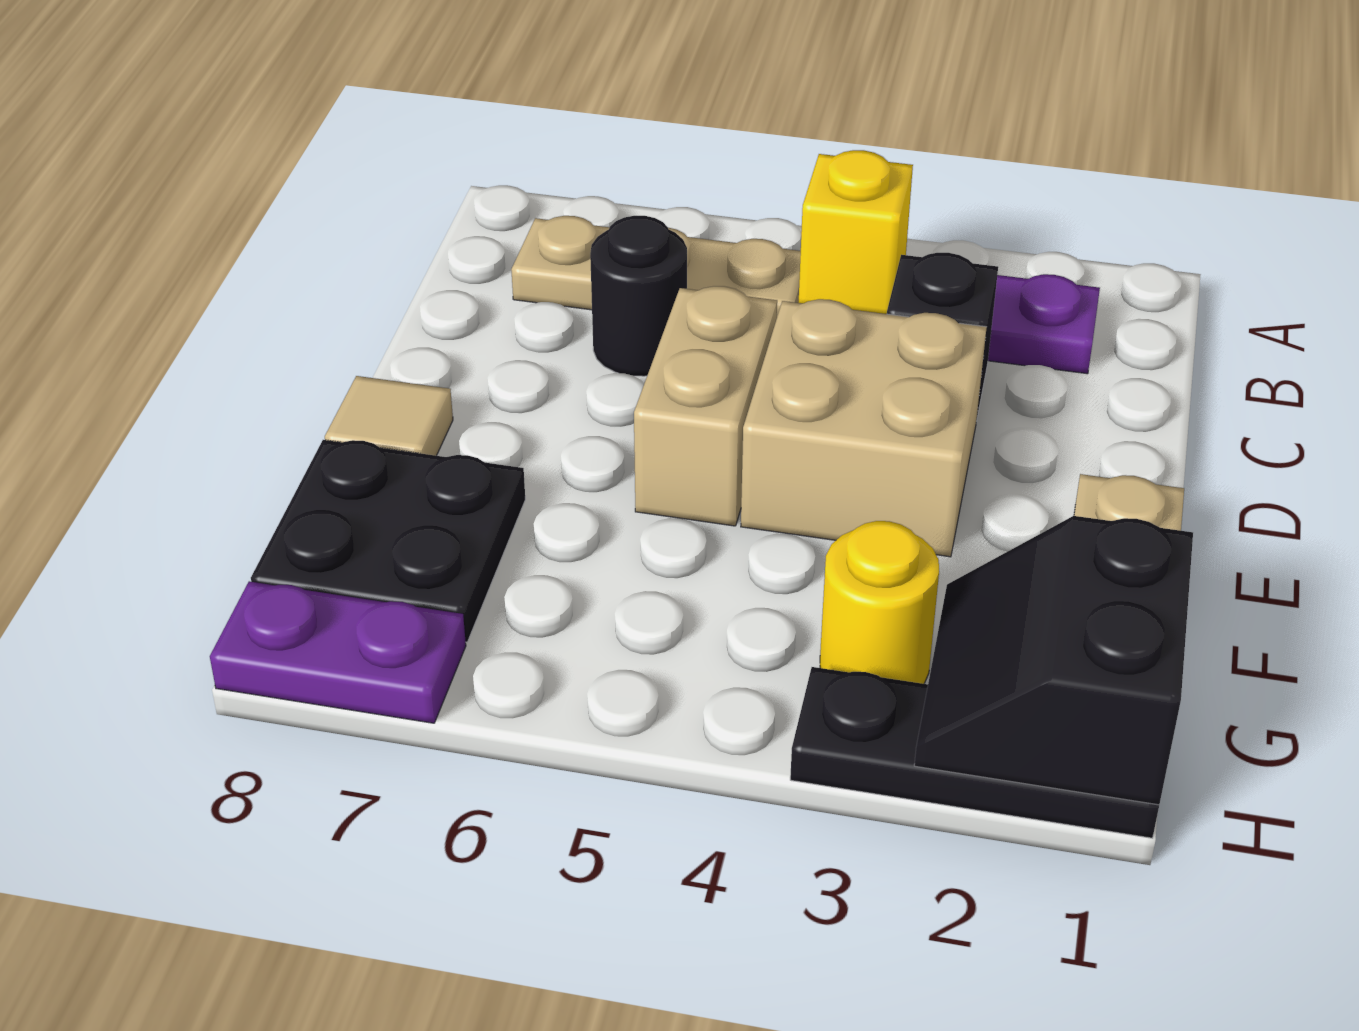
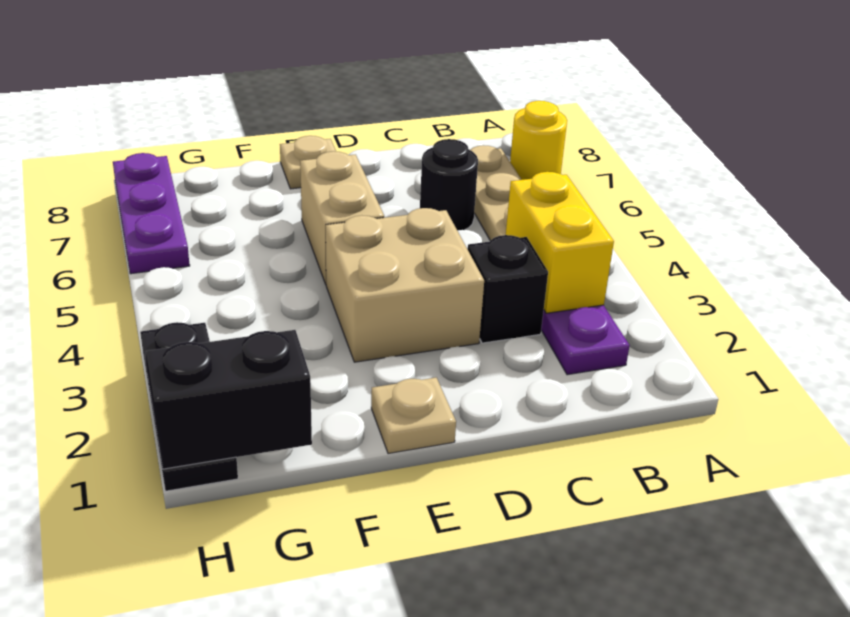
yellow 1x1 brick [799,150,913,314] -> yellow 1x2 brick [506,172,614,313]
tan 1x2 brick [634,286,777,526] -> tan 1x2 brick turned to [300,151,384,284]
tan 1x1 tile [325,376,453,456] -> tan 1x1 plate [280,136,336,189]
black 2x2 plate [251,440,525,642] -> none
yellow 1x1 round brick [820,521,939,684] -> yellow 1x1 round brick moved to [510,101,567,180]
purple 1x2 plate [210,581,466,723] -> purple 1x3 plate [113,153,190,274]

